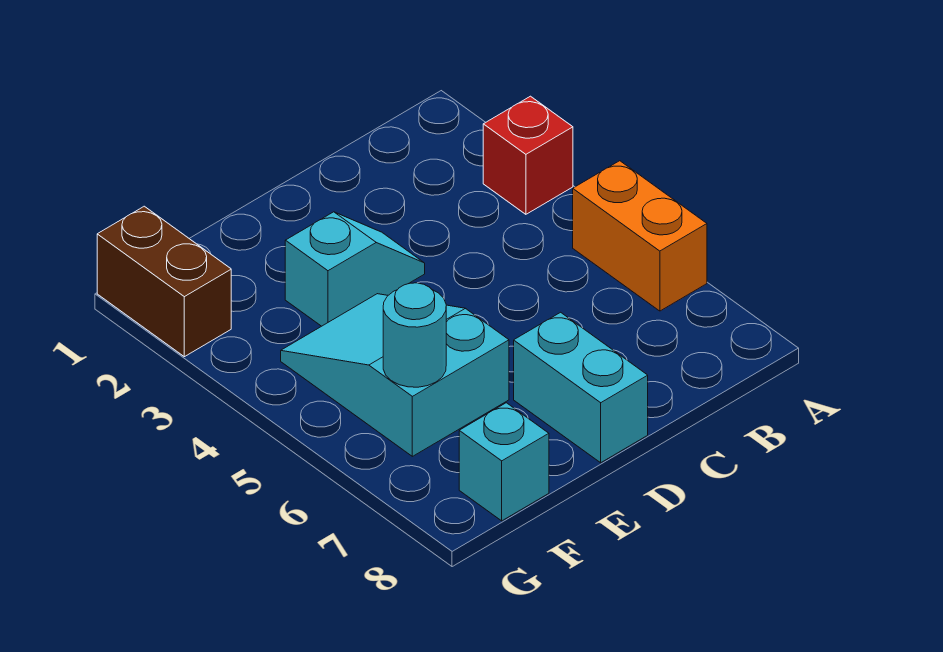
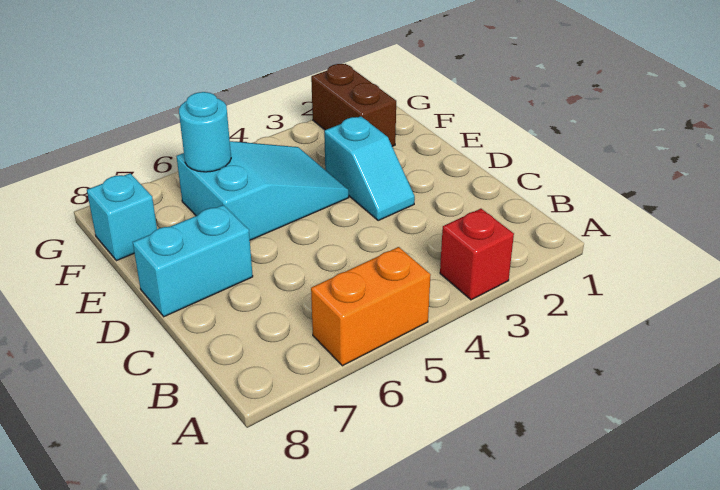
brown 1x2 brick [97,206,231,357] -> brown 1x2 brick turned to [311,64,396,146]

